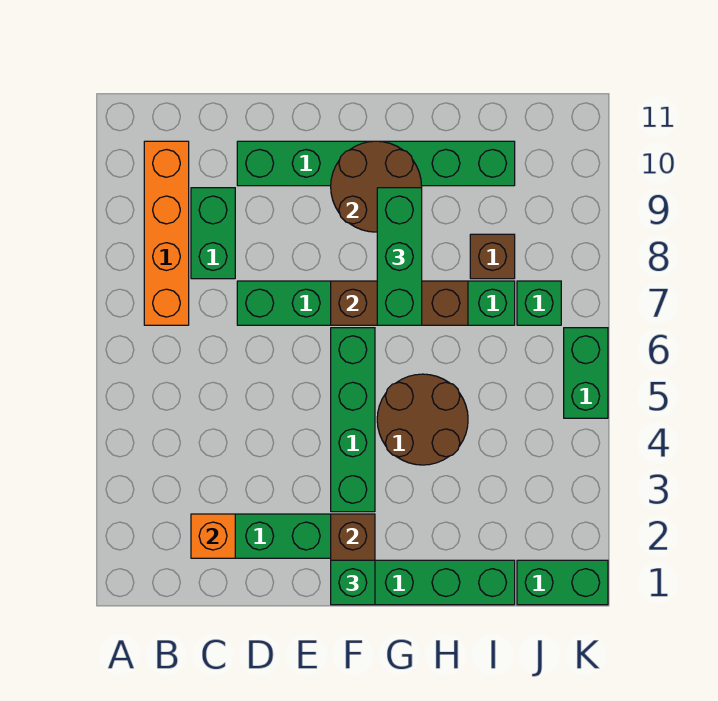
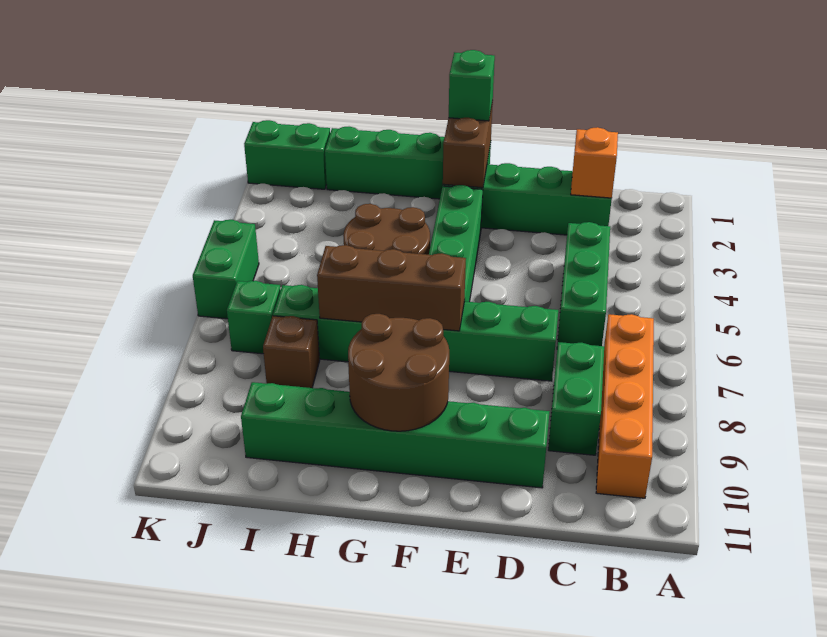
green 1x3 brick [377,188,422,325] -> green 1x3 brick moved to [557,222,610,347]

